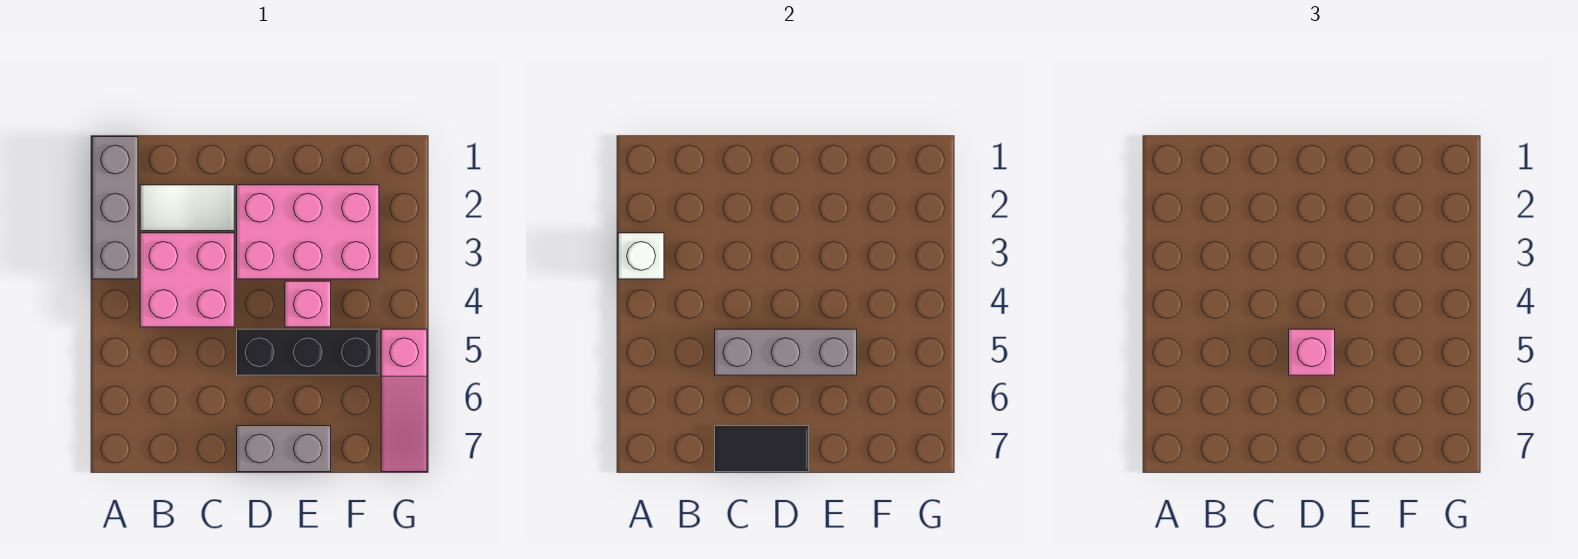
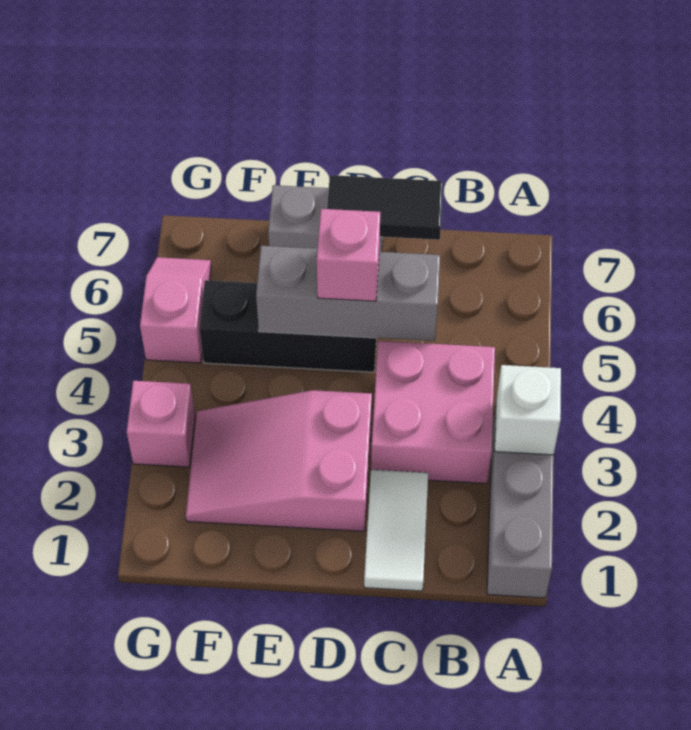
white 1x2 tile [140,185,234,231] -> white 1x2 tile turned to [364,470,428,591]
pink 2x3 brick [237,185,379,279] -> pink 2x3 slope [186,390,372,531]
pink 1x1 brick [285,281,331,327] -> pink 1x1 brick moved to [127,381,195,467]
pink 1x3 slope [381,329,427,472] -> pink 1x2 slope [140,257,211,363]

